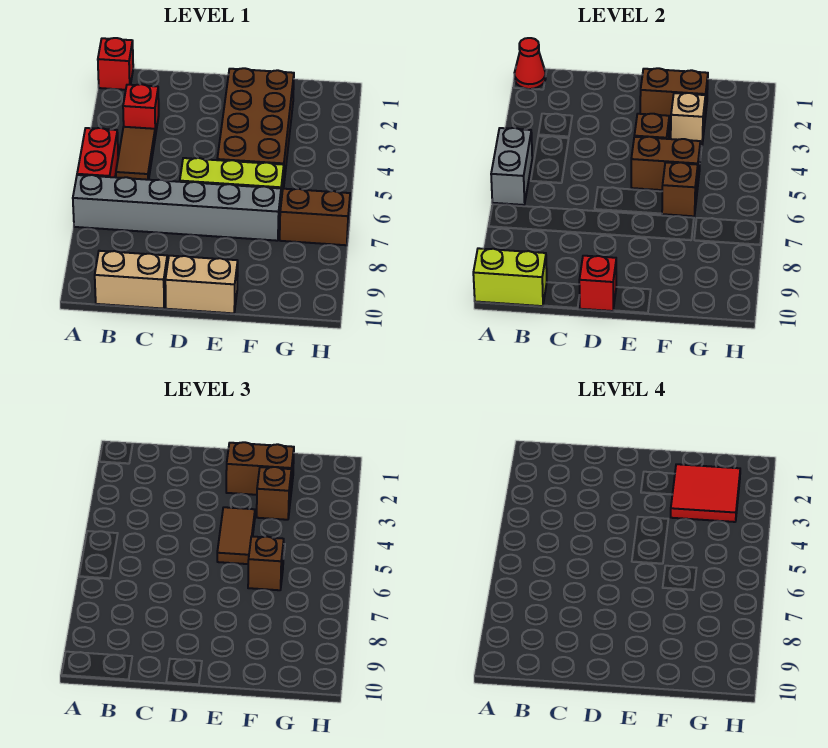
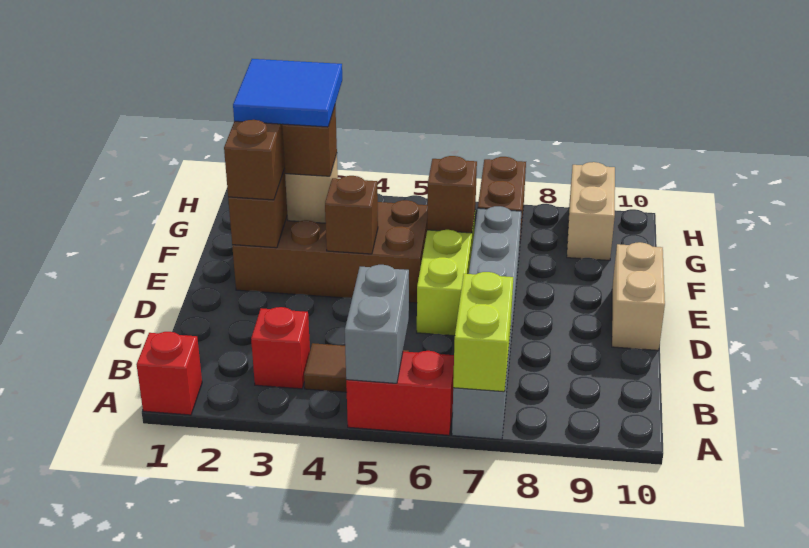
red 1x1 cone [515,38,546,89] -> none
grey 1x2 brick [491,128,532,205] -> grey 1x2 brick turned to [345,265,409,383]
lime 1x2 brick [473,248,547,306] -> lime 1x2 brick moved to [453,272,513,392]
tan 1x2 brick [95,251,167,309] -> tan 1x2 brick moved to [567,162,615,260]
red 1x1 brick [579,256,616,311] -> none
brown 1x2 tile [217,507,255,564] -> none
brown 1x2 brick [631,137,700,190] -> none
red 2x2 tile [671,464,740,522] -> blue 2x2 tile [233,59,342,127]
brown 1x1 brick [248,536,284,590] -> none

